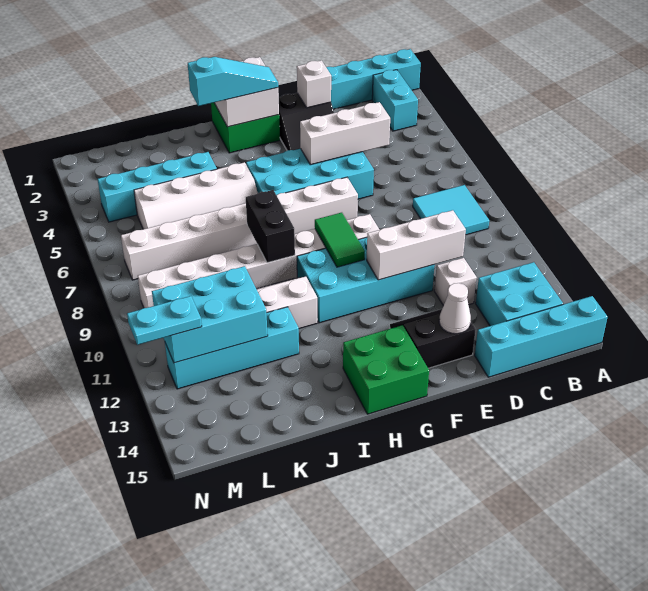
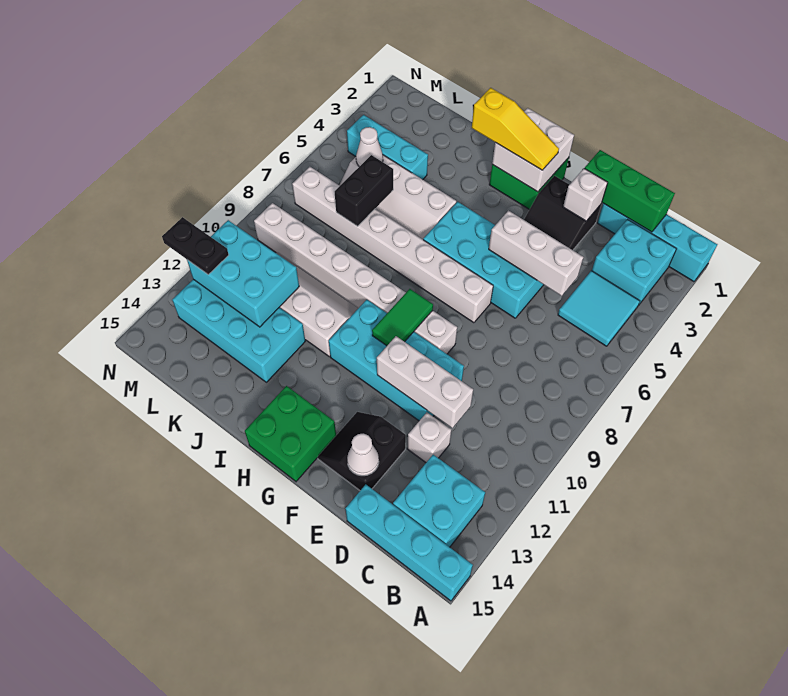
cyan 1x2 brick [372,70,418,131] -> cyan 2x2 brick [592,219,676,304]
cyan 2x2 tile [413,185,489,235] -> cyan 2x2 tile moved to [558,271,640,346]
none -> green 1x3 brick [585,150,675,232]
black 2x2 slope [390,309,476,368] -> black 2x2 slope turned to [318,412,406,490]
cyan 1x3 slope [188,57,278,106] -> yellow 1x3 slope [472,88,559,170]
black 1x2 brick [246,190,295,263] -> black 1x2 brick moved to [335,155,393,226]
cyan 1x4 brick [98,152,217,222] -> cyan 1x3 brick [347,115,428,180]
cyan 1x4 brick [165,307,299,389] -> cyan 2x4 brick [172,279,305,382]
none -> white 1x1 cone [356,127,383,167]
cyan 1x2 plate [127,296,202,345] -> black 1x2 plate [162,217,229,275]

